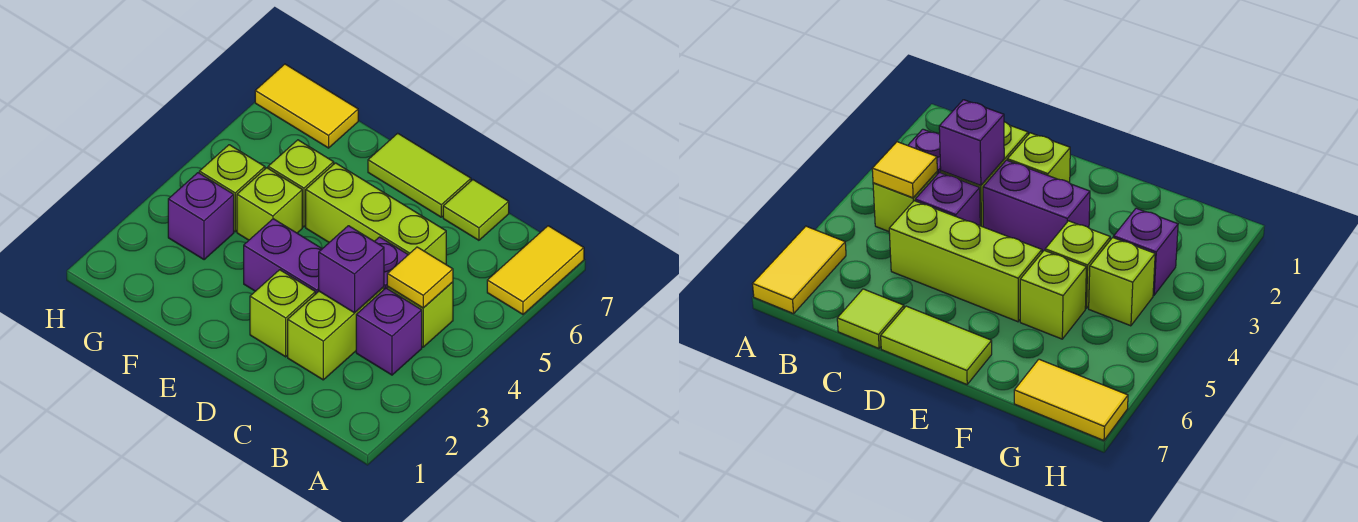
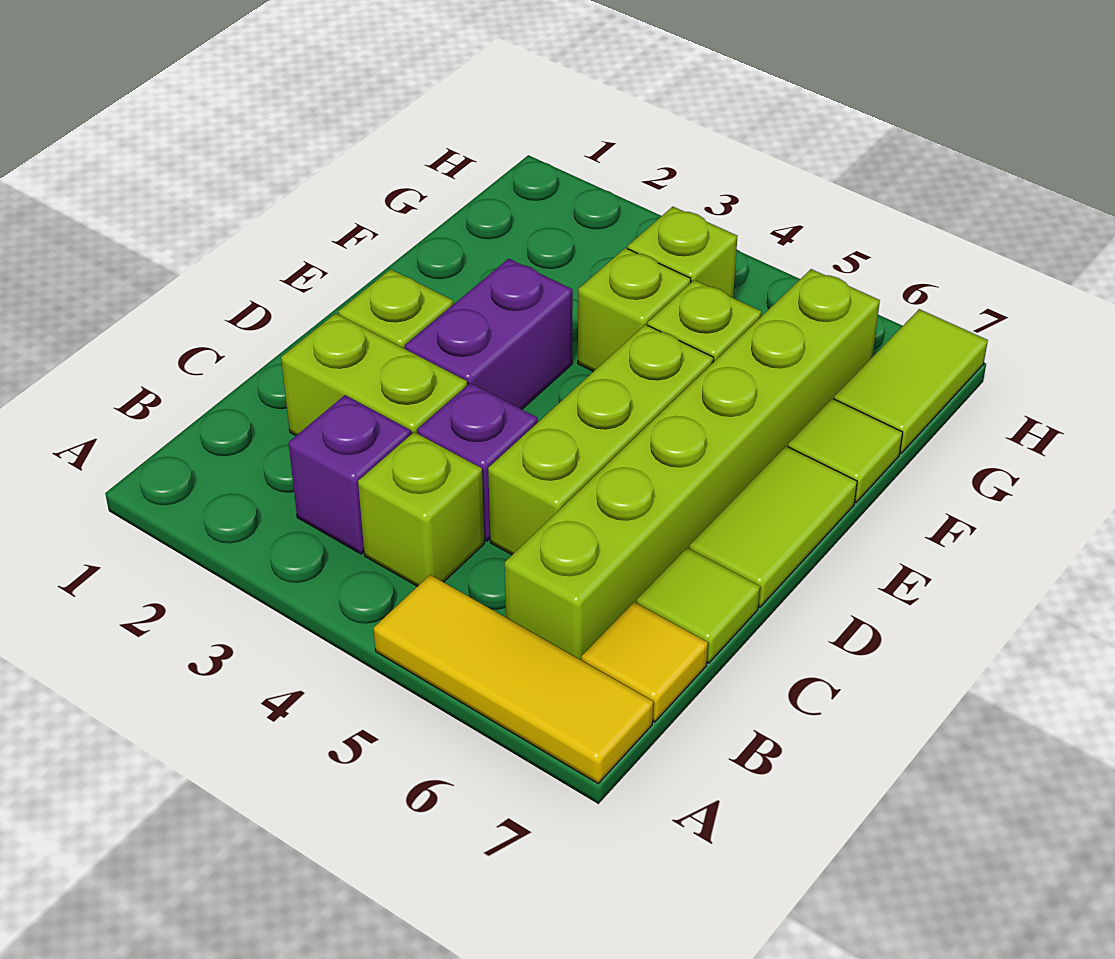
yellow 1x2 tile [487,226,584,314] -> yellow 1x3 tile [374,575,653,783]
yellow 1x1 tile [387,247,453,308] -> yellow 1x1 tile moved to [581,602,708,722]
none -> lime 1x6 brick [505,269,880,660]
purple 1x1 brick [319,226,384,313] -> none
none -> lime 1x1 tile [788,399,903,502]
purple 1x1 brick [168,173,234,260] -> none
yellow 1x2 tile [255,64,358,148] -> lime 1x2 tile [834,309,988,453]

